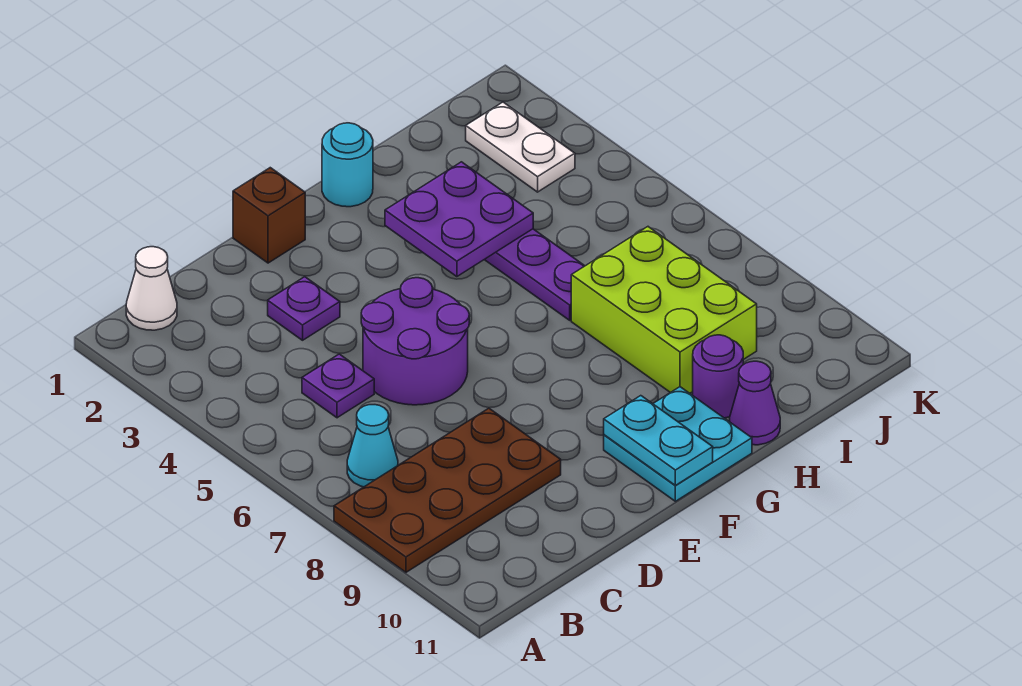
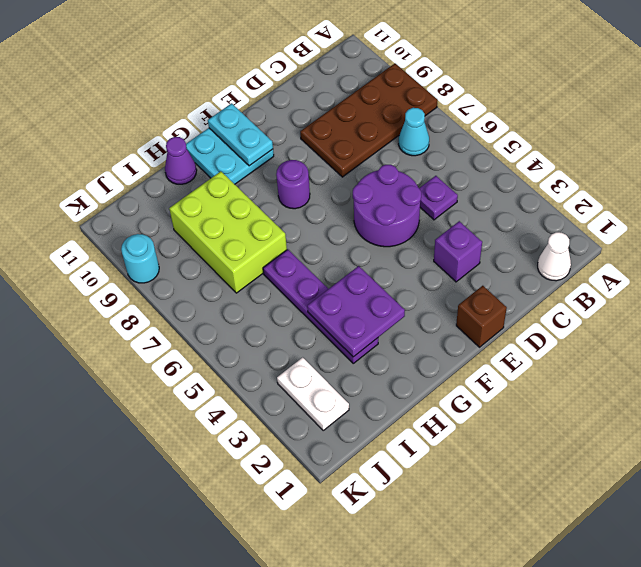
purple 1x1 plate [268,277,340,340] -> purple 1x1 brick [434,221,482,282]
cyan 1x1 round brick [322,123,373,207] -> cyan 1x1 round brick moved to [121,234,159,283]
purple 1x1 round brick [693,335,743,418] -> purple 1x1 round brick moved to [276,160,310,209]

